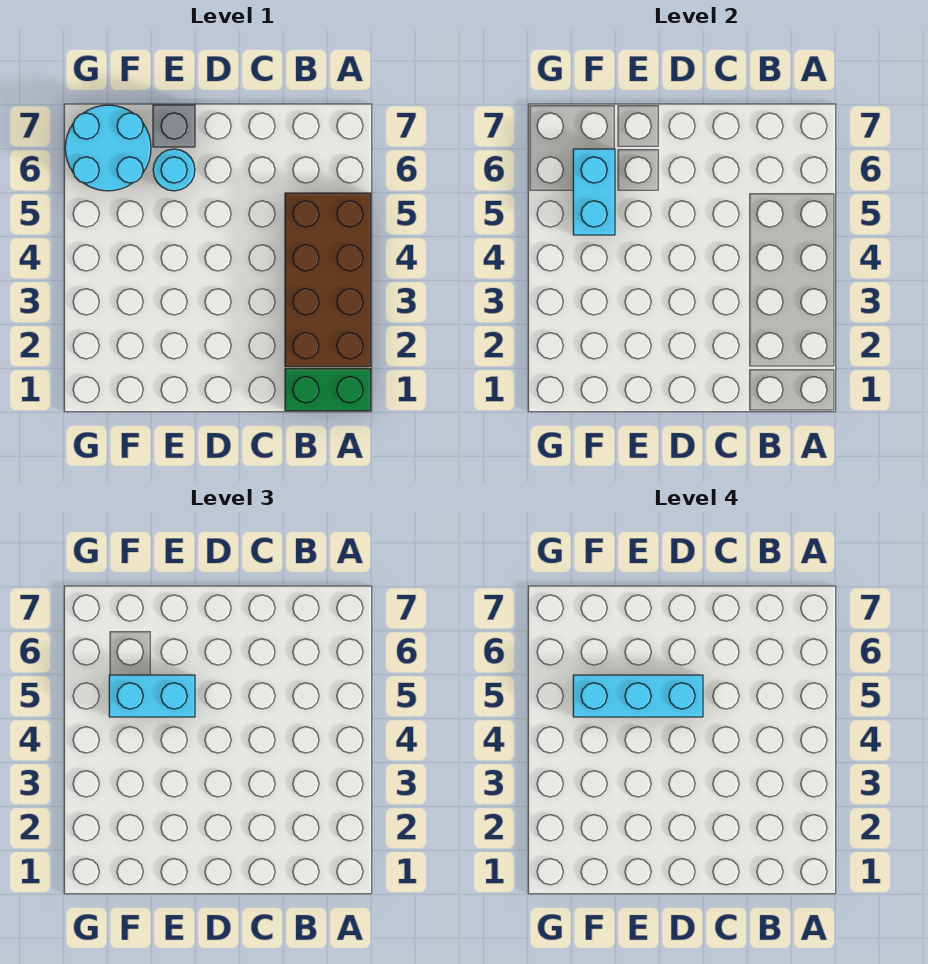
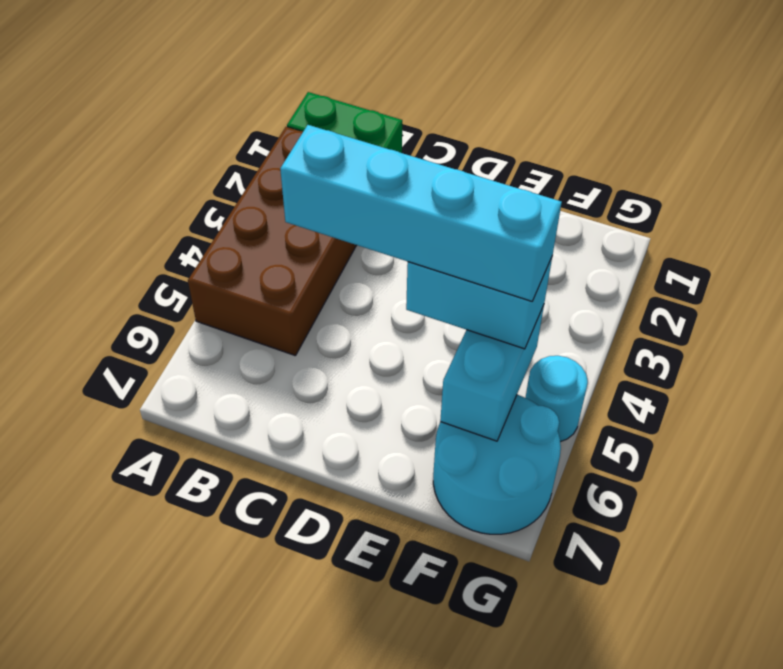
cyan 1x3 brick [573,675,703,717] -> cyan 1x4 brick [280,125,562,301]
cyan 1x1 round brick [153,149,195,191] -> cyan 1x1 round brick moved to [525,356,588,442]
grey 1x1 brick [153,105,195,147] -> none

